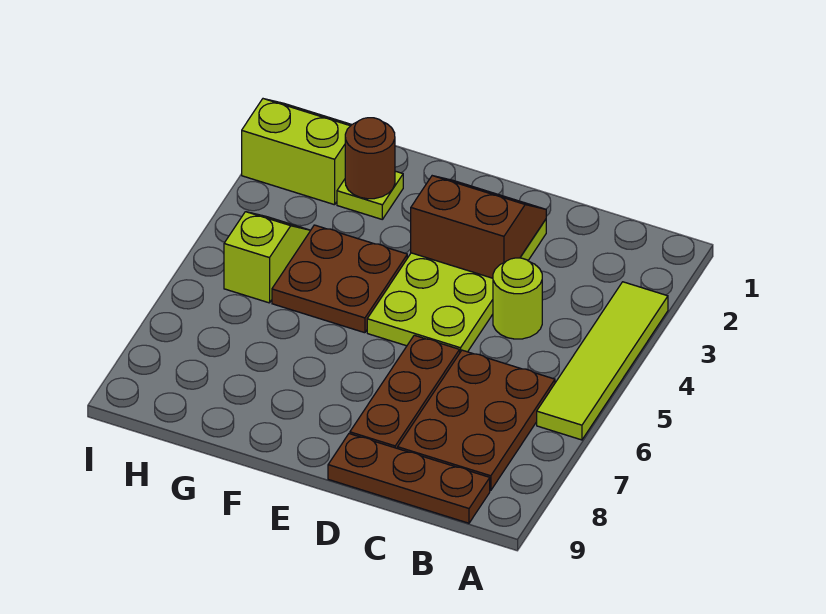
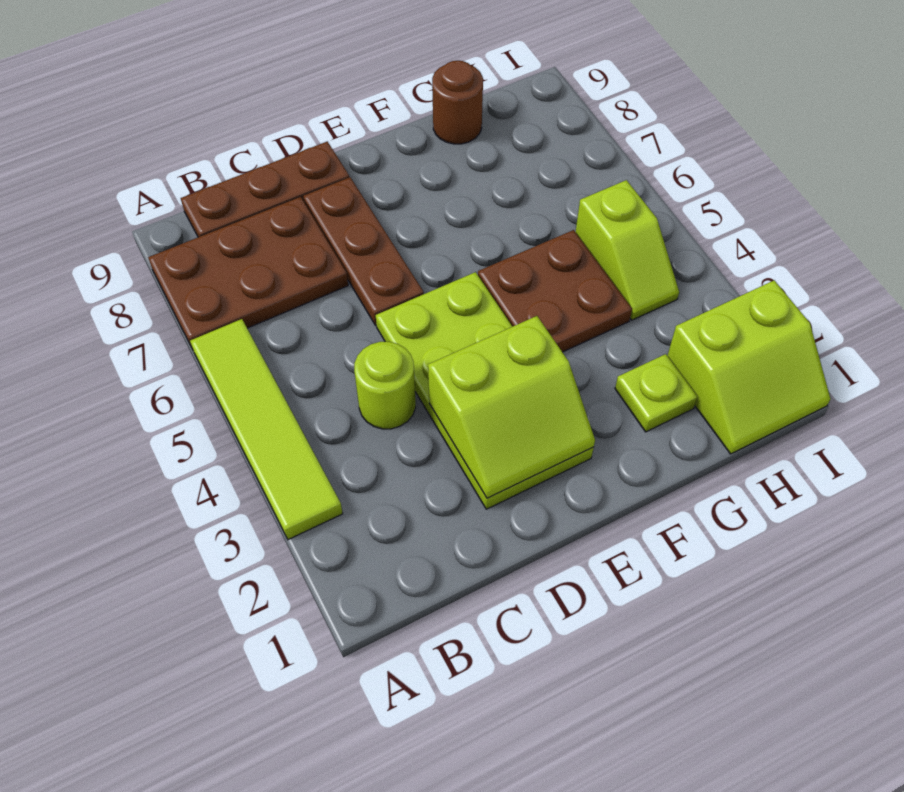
brown 2x3 plate [398,350,555,491] -> brown 2x3 plate turned to [148,197,348,348]
brown 2x2 slope [411,176,546,278] -> lime 2x2 slope [428,316,595,498]
brown 1x1 round brick [345,118,395,199] -> brown 1x1 round brick moved to [432,61,483,144]

